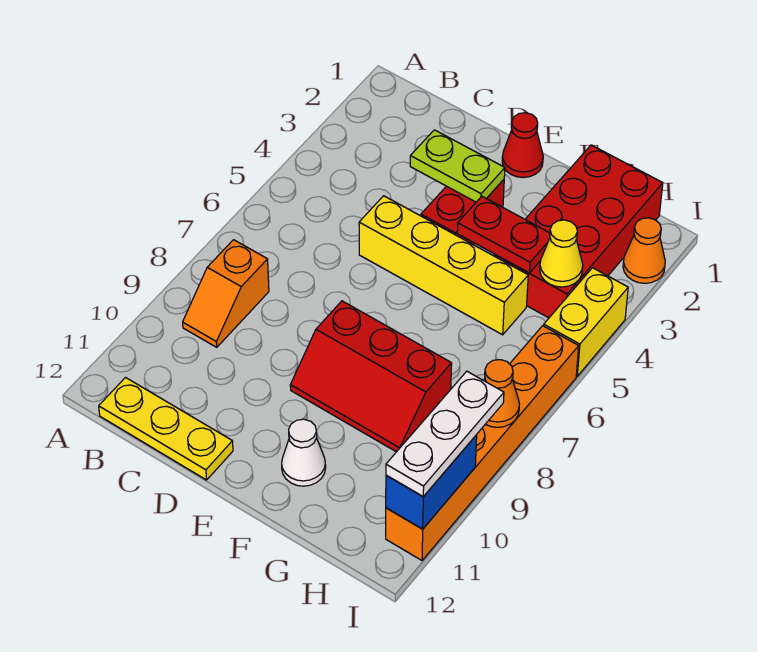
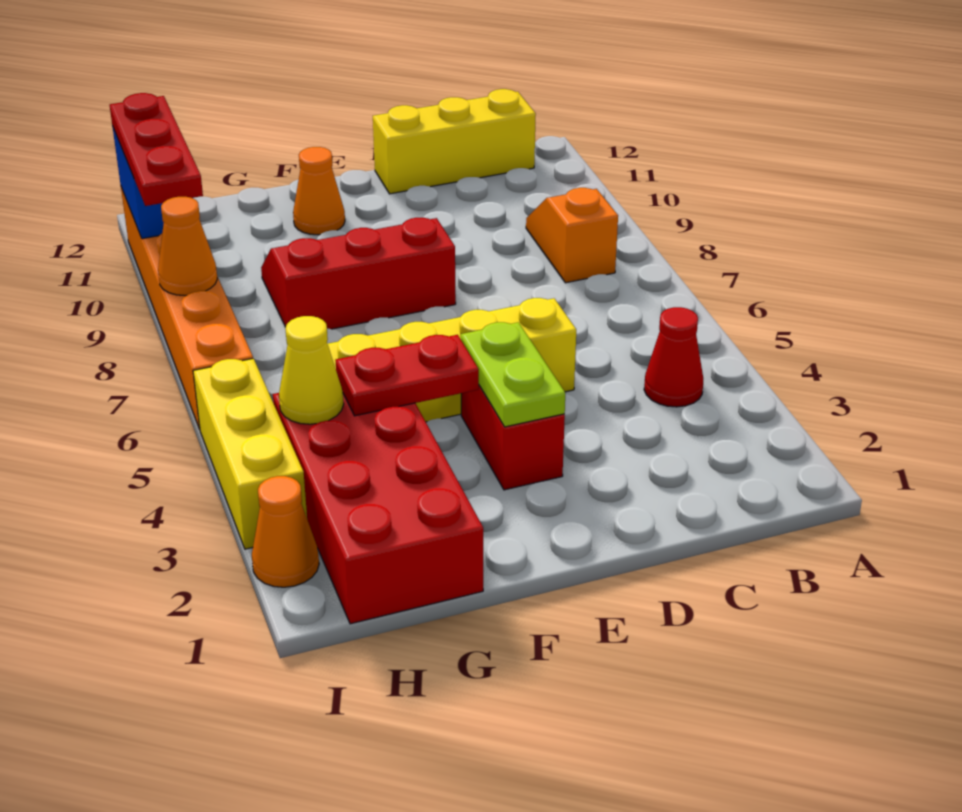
yellow 1x3 plate [99,378,233,480] -> yellow 1x3 brick [373,89,536,194]
lime 1x2 plate [410,130,505,202] -> lime 1x2 plate turned to [461,322,565,427]
red 1x1 cone [502,113,543,178] -> red 1x1 cone moved to [644,307,703,407]
white 1x1 cone [282,419,326,486] -> orange 1x1 cone [293,147,345,235]
yellow 1x2 brick [544,268,628,376] -> yellow 1x3 brick [193,358,307,549]
white 1x3 plate [386,371,504,497] -> red 1x3 plate [110,93,203,206]

